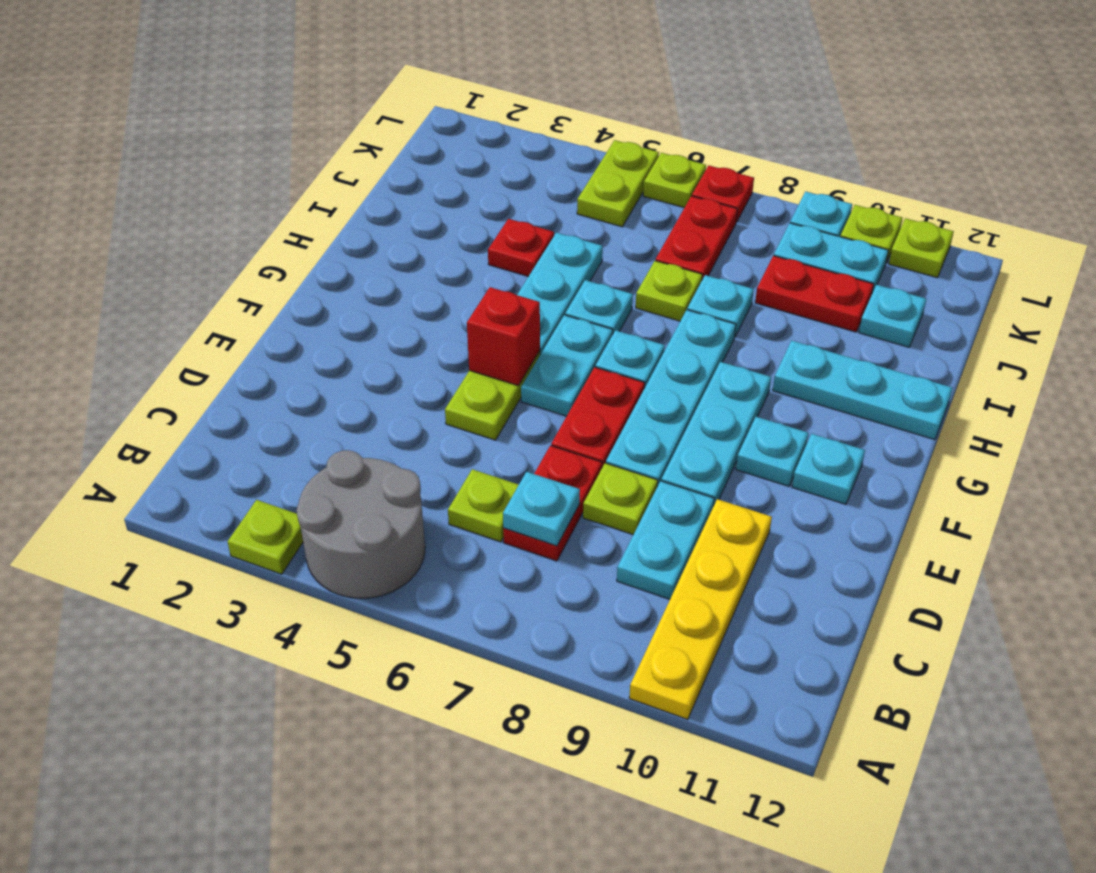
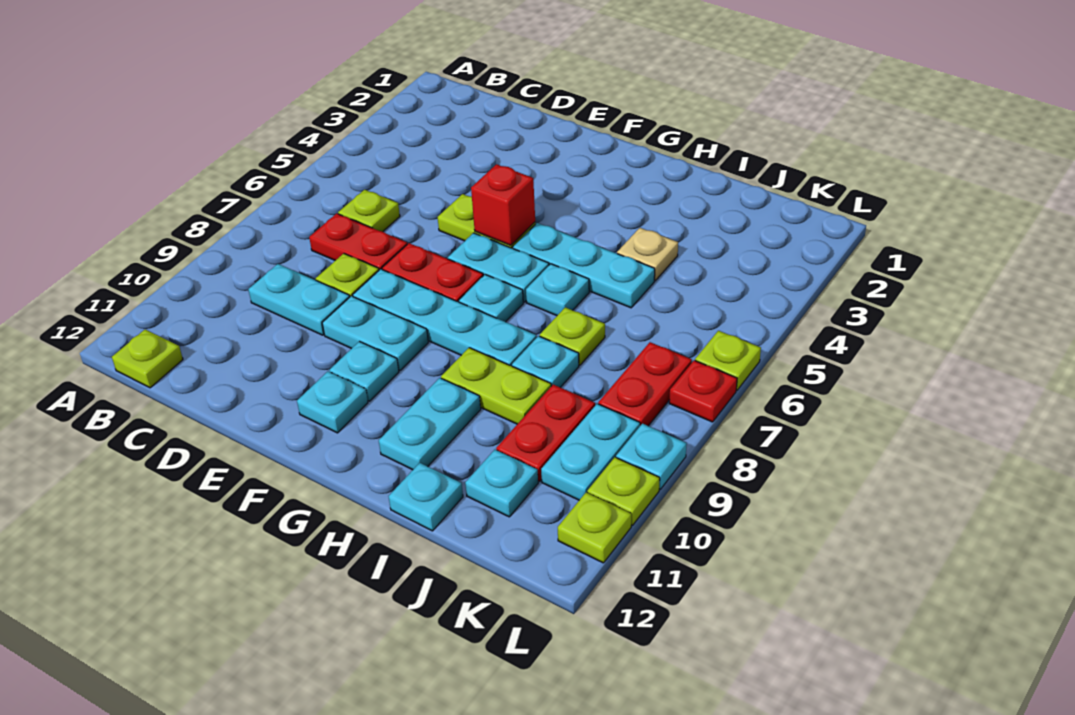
lime 1x1 plate [228,500,303,574] -> lime 1x1 plate moved to [112,329,183,388]
grey 2x2 round brick [297,450,425,598] -> none
yellow 1x4 plate [629,499,772,720] -> none
cyan 1x1 plate [503,472,580,546] -> cyan 1x1 plate moved to [389,463,463,531]
cyan 1x3 plate [661,362,771,504] -> cyan 1x2 plate [322,296,428,370]
cyan 1x3 plate [773,340,952,440] -> cyan 1x2 plate [379,378,481,470]
red 1x1 plate [488,219,554,276] -> tan 1x1 plate [617,228,678,281]
red 1x2 plate [655,196,738,280] -> red 1x2 plate turned to [598,342,692,426]
lime 1x2 plate [577,140,659,227] -> lime 1x2 plate moved to [441,348,551,424]

